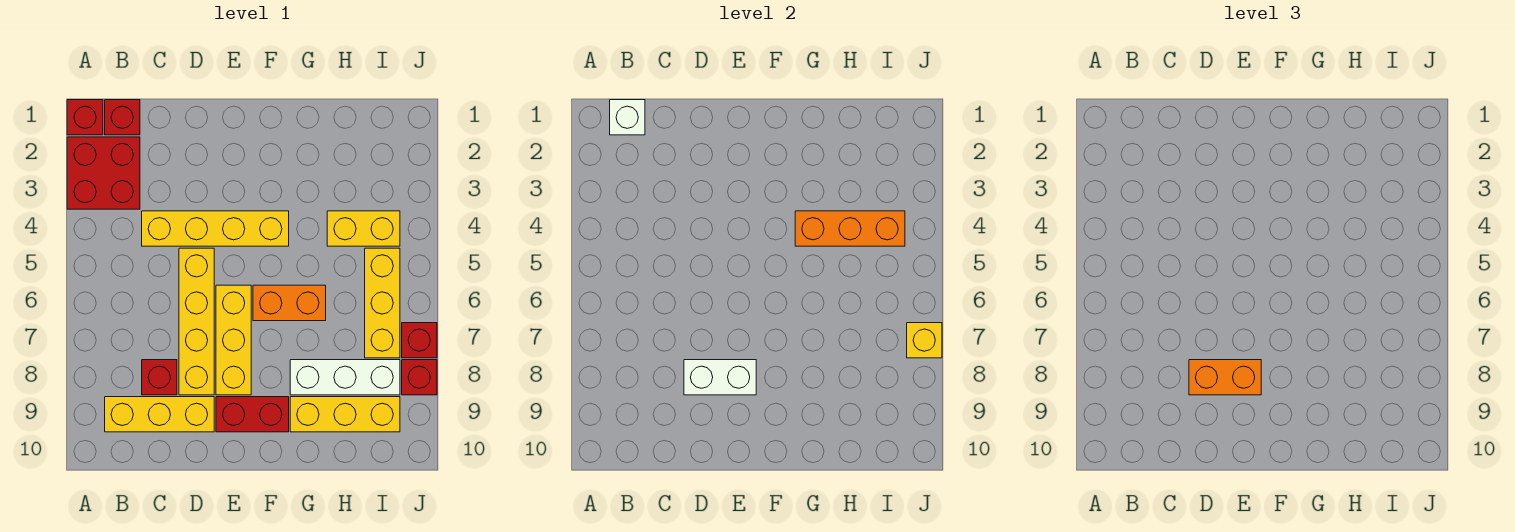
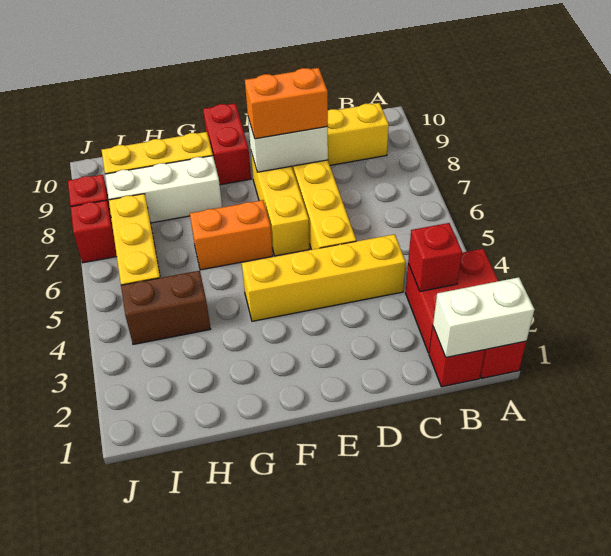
white 1x1 brick [610,100,645,135] -> white 1x2 brick [433,277,534,357]
red 1x1 brick [142,360,177,395] -> red 1x1 brick moved to [408,223,462,291]
red 1x2 brick [216,397,289,432] -> red 1x2 brick turned to [203,103,251,185]
orange 1x3 brick [795,211,905,246] -> none
yellow 1x2 brick [327,211,400,246] -> brown 1x2 brick [121,271,211,344]
yellow 1x1 brick [907,323,942,358] -> none

